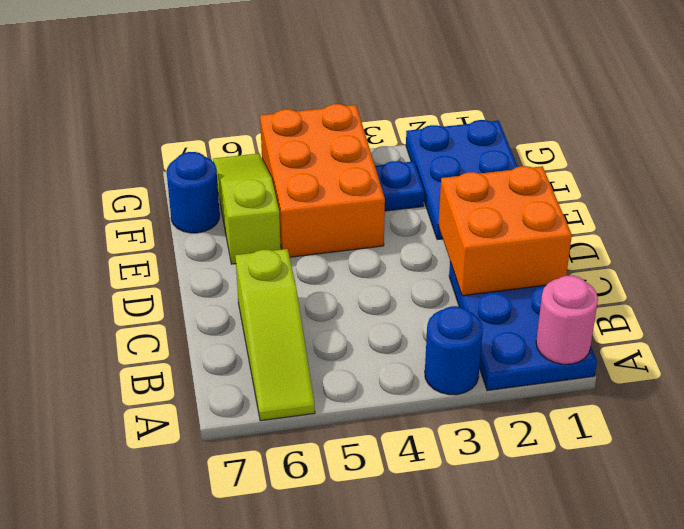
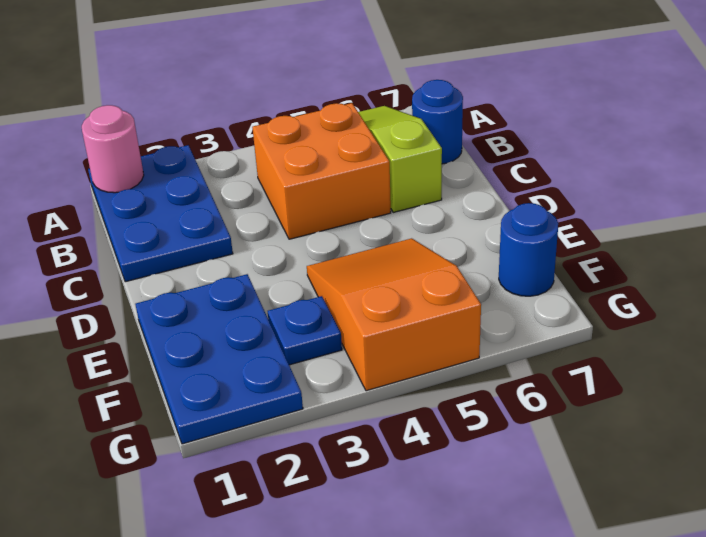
blue 1x1 round brick [425,306,483,395] -> blue 1x1 round brick moved to [412,80,463,164]
orange 2x2 brick [438,166,572,296] -> orange 2x2 brick moved to [252,103,391,239]
orange 2x3 brick [260,104,385,257] -> orange 2x3 slope [307,238,481,391]
lime 1x3 slope [213,153,281,264] -> none

